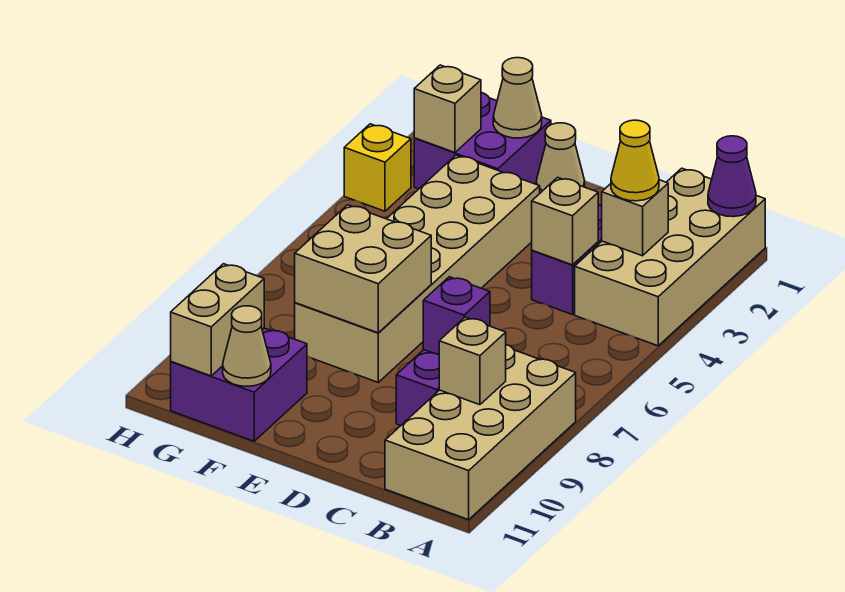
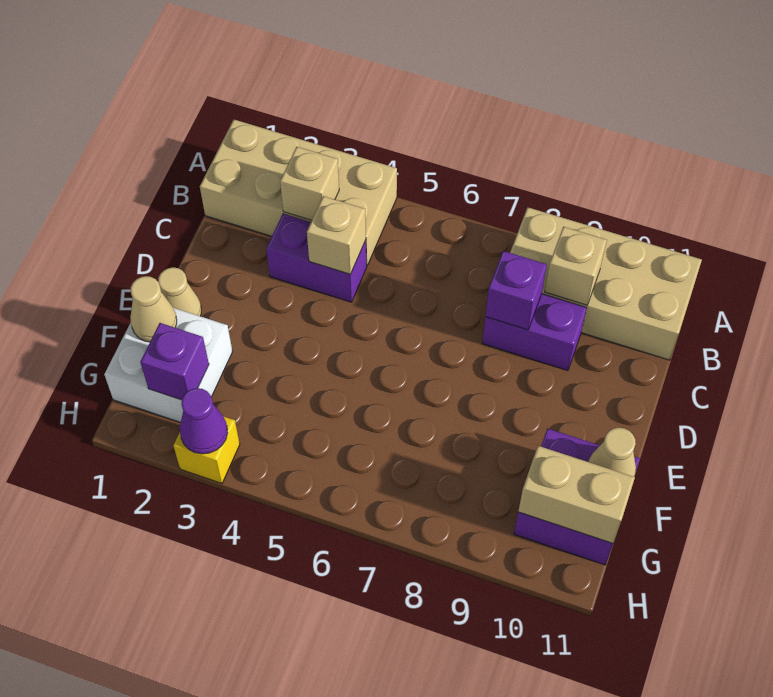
purple 1x1 cone [708,136,756,217] -> purple 1x1 cone moved to [180,388,228,454]
yellow 1x1 cone [611,120,659,201] -> none
tan 2x6 brick [295,155,540,382] -> none
tan 2x2 brick [295,205,431,333] -> none
purple 2x2 brick [414,93,551,189] -> white 2x2 brick [104,308,233,422]
tan 1x1 brick [414,65,481,152] -> purple 1x1 brick [140,323,209,400]

